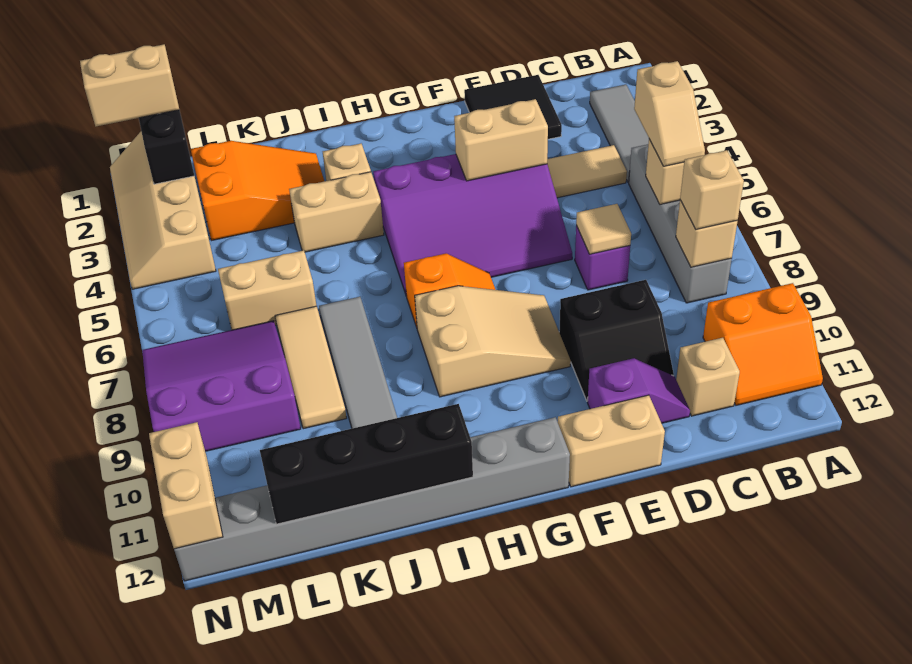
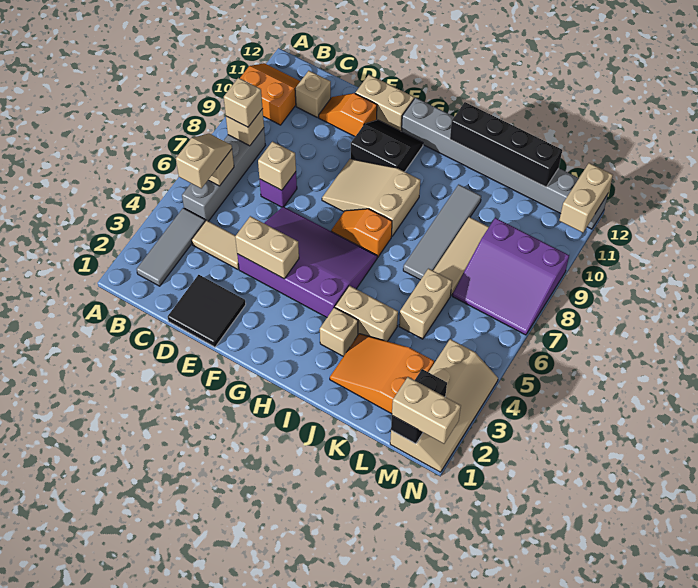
tan 1x1 tile [576,204,631,254] -> tan 1x1 brick [258,142,296,190]
black 2x2 slope [559,280,674,401] -> black 2x2 slope moved to [351,120,423,172]
purple 1x2 slope [588,358,690,423] -> orange 1x2 slope [319,93,377,136]
tan 1x2 brick [218,250,316,330] -> tan 1x2 brick turned to [399,269,452,339]

